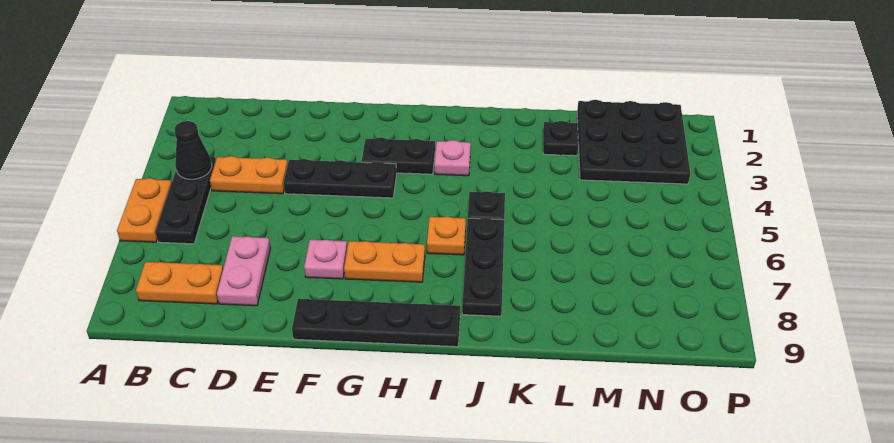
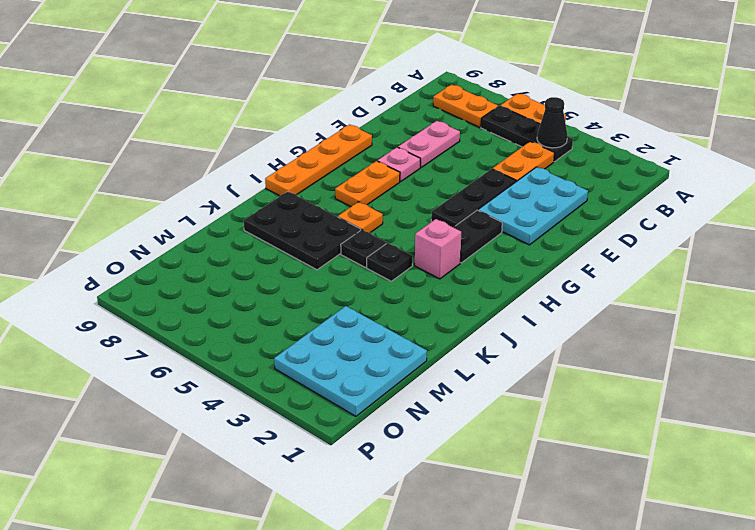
orange 1x2 plate [136,262,223,304] -> orange 1x2 plate turned to [433,85,498,127]
none -> cyan 2x3 plate [478,167,588,245]
pink 1x2 plate [217,236,271,306] -> pink 1x2 plate turned to [398,121,460,168]
black 1x4 plate [292,299,460,347] -> orange 1x4 plate [265,124,372,196]
pink 1x1 plate [434,140,471,176] -> pink 1x1 brick [415,219,461,279]
black 1x3 plate [462,218,504,316] -> black 2x3 plate [244,192,361,270]
black 1x1 plate [543,121,578,156] -> black 1x1 plate moved to [367,243,413,281]
black 3x3 plate [577,100,690,184] -> cyan 3x3 plate [274,306,427,416]

